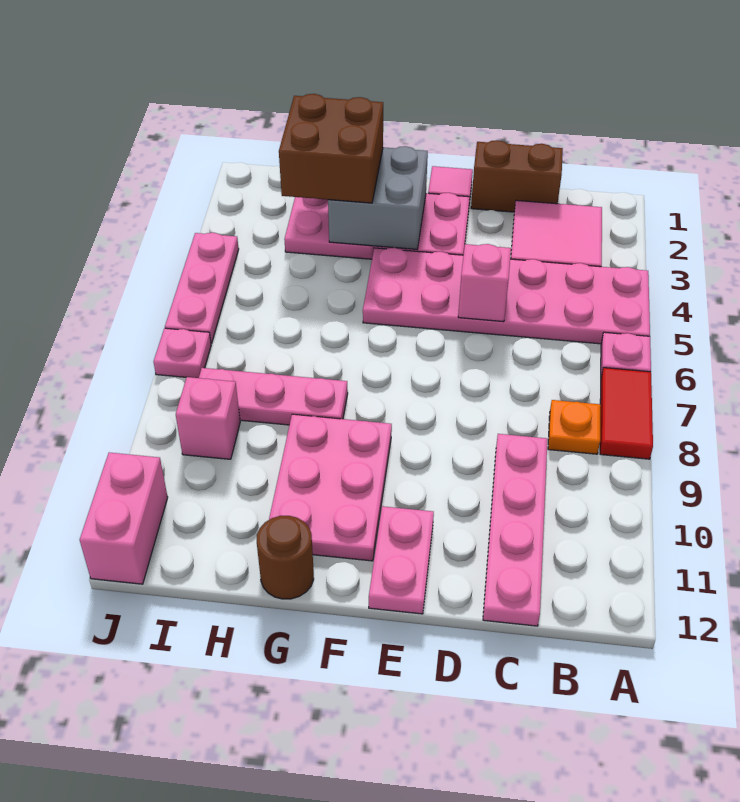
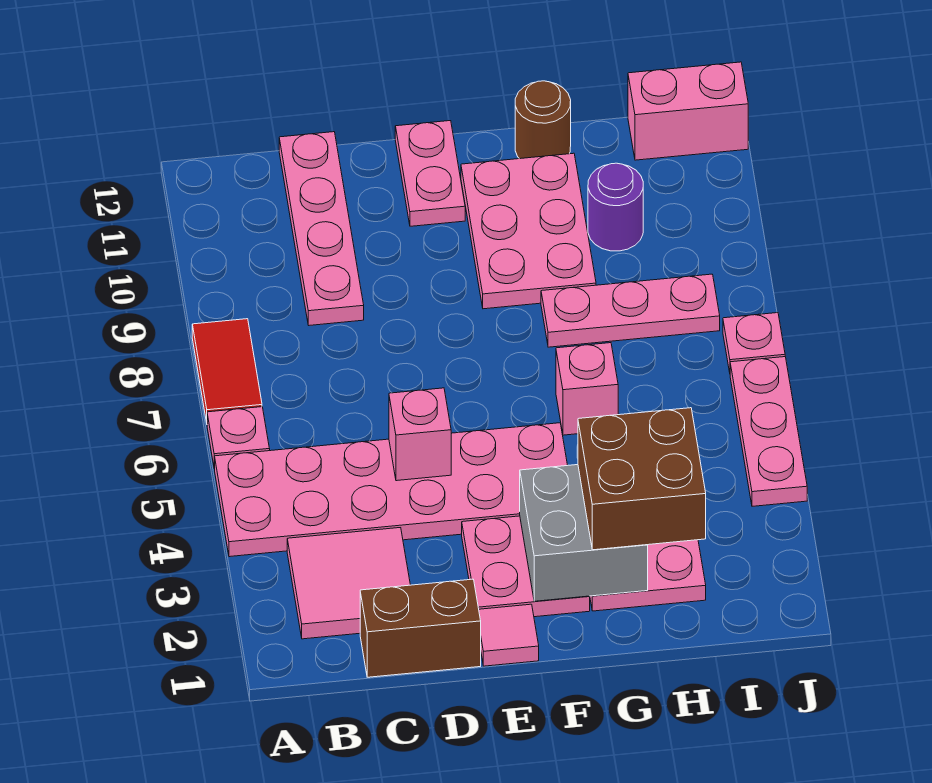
orange 1x1 plate [548,400,601,454] -> none
none -> purple 1x1 round brick [588,163,643,251]
pink 1x1 brick [176,377,240,459] -> pink 1x1 brick moved to [556,343,618,435]
pink 1x2 brick [80,453,168,584] -> pink 1x2 brick turned to [628,62,748,160]

